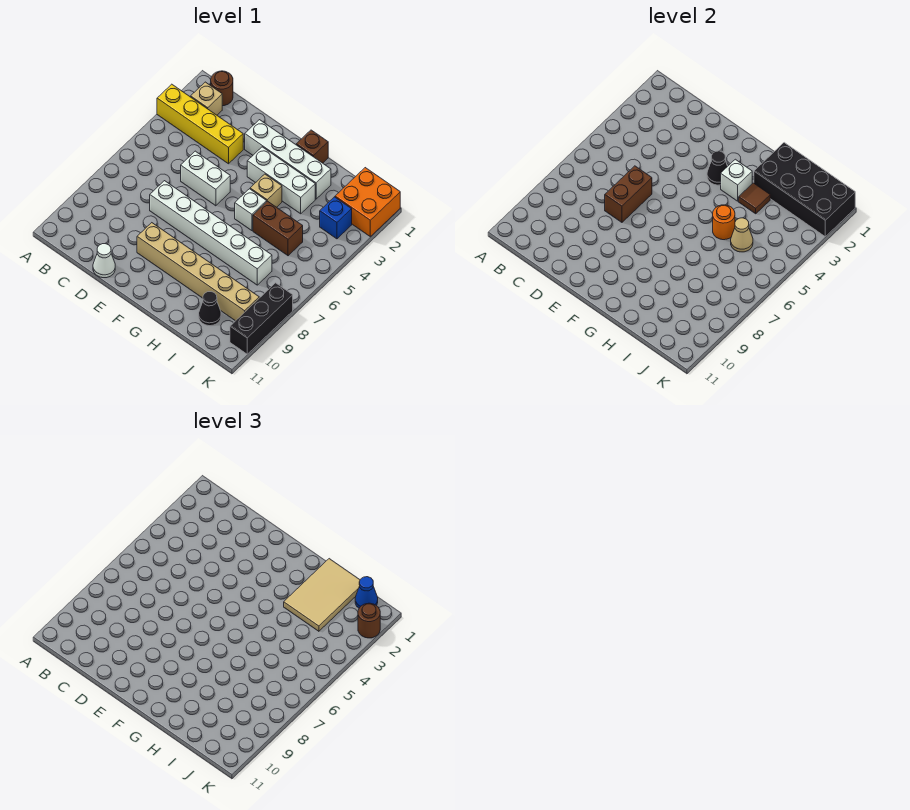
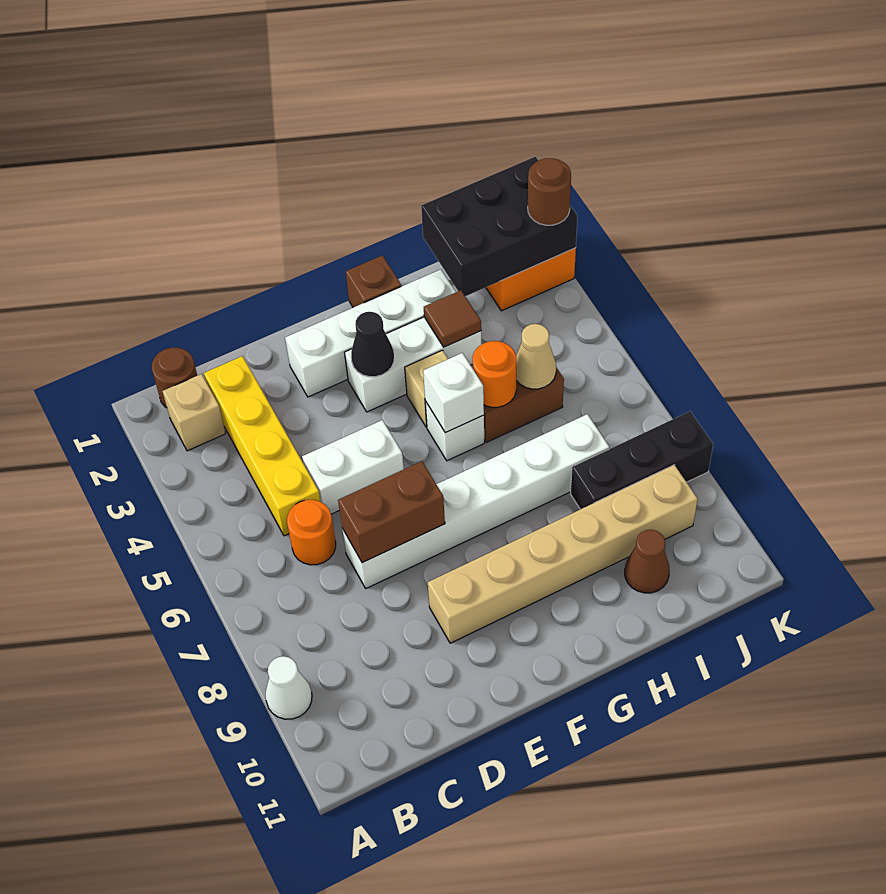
yellow 1x4 brick [157,84,243,164] -> yellow 1x4 brick turned to [204,356,321,536]
none -> orange 1x1 round brick [287,500,336,565]
brown 1x2 brick [605,166,652,222] -> brown 1x2 brick turned to [338,461,445,563]
white 1x1 cone [93,244,115,278] -> white 1x1 cone moved to [265,656,312,719]
white 1x1 brick [721,159,752,201] -> white 1x1 brick moved to [423,353,484,433]
black 2x4 brick [754,143,855,236] -> black 2x3 brick [421,157,577,296]
tan 2x3 tile [284,559,360,631] -> none
black 1x1 cone [199,292,221,326] -> brown 1x1 cone [625,530,670,593]
blue 1x1 cone [355,577,378,608] -> none
blue 1x1 brick [320,197,352,239] -> none
black 1x3 brick [230,283,293,354] -> black 1x3 brick turned to [570,411,713,509]

